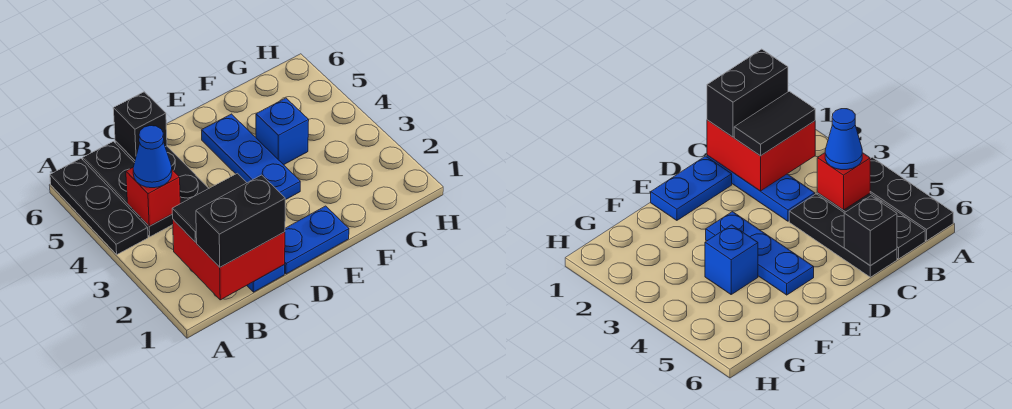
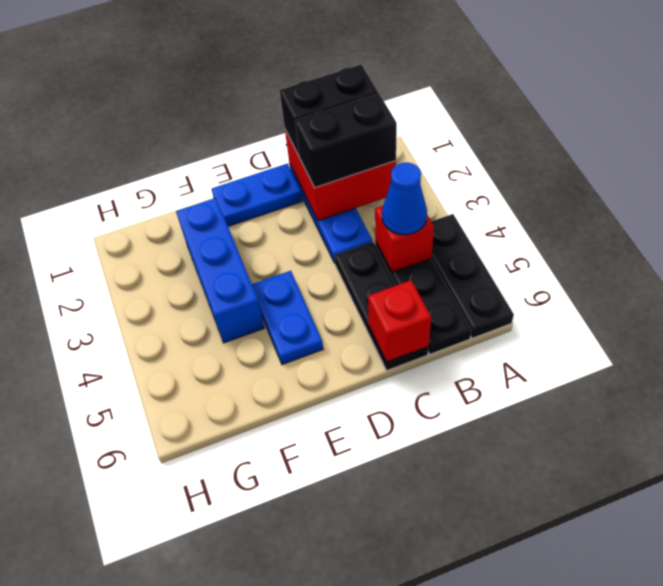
black 1x2 tile [172,173,247,242] -> black 1x2 brick [295,94,397,188]
black 1x1 brick [113,92,167,160] -> red 1x1 brick [368,280,431,362]
blue 1x3 plate [202,114,300,200] -> blue 1x2 plate [252,271,323,365]
blue 1x1 brick [256,98,309,165] -> blue 1x3 brick [176,198,264,343]

